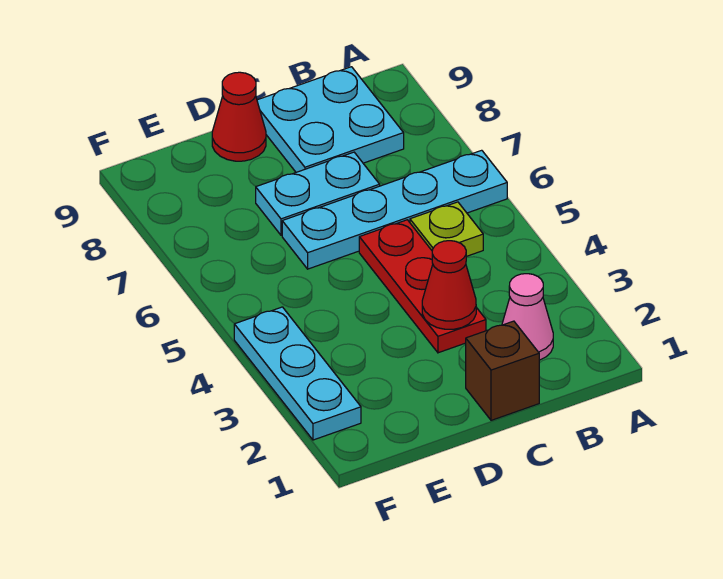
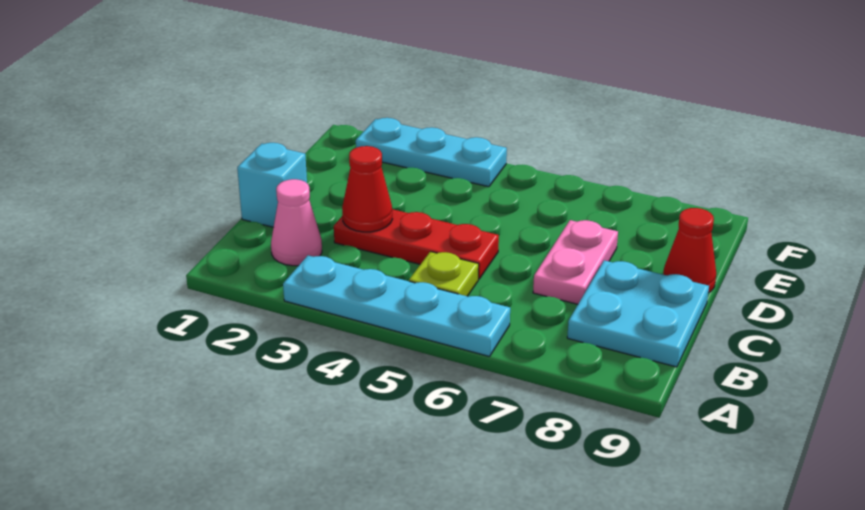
cyan 1x4 plate [282,150,507,269] -> cyan 1x4 plate turned to [283,255,510,357]
brown 1x1 brick [466,321,539,420] -> cyan 1x1 brick [237,143,307,227]
cyan 1x2 plate [256,152,380,235] -> pink 1x2 plate [533,220,618,304]

